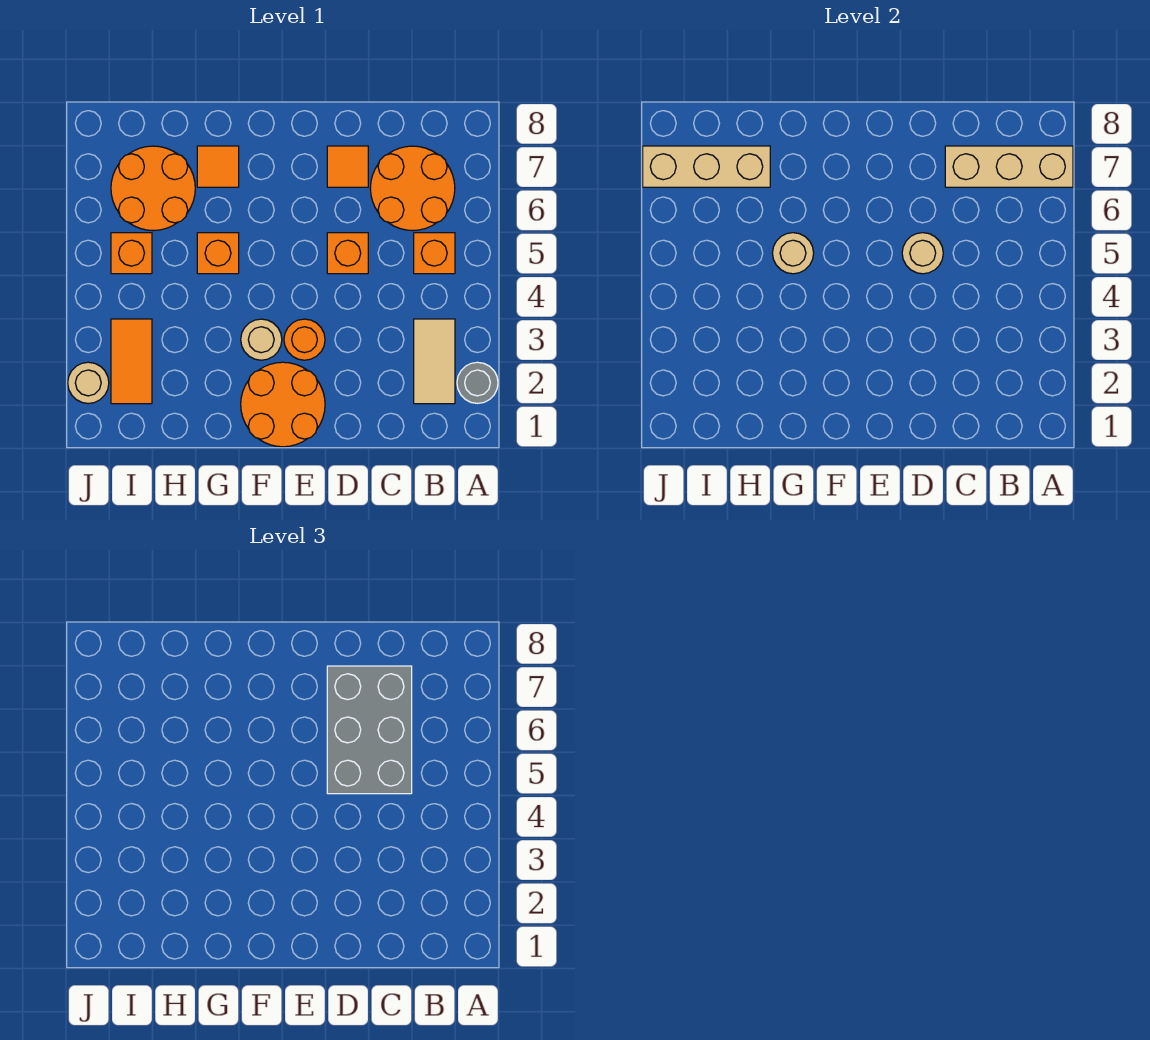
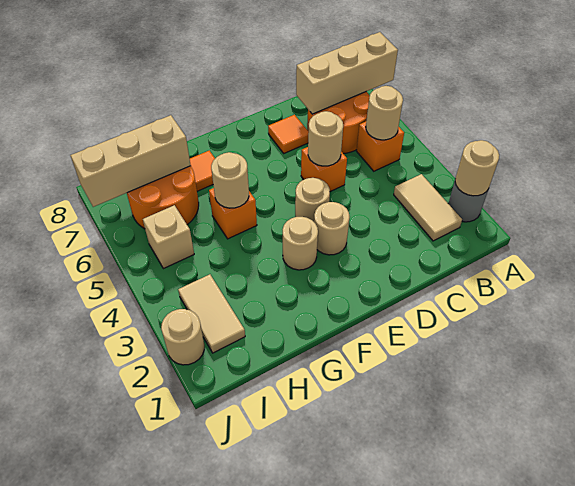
none -> tan 1x1 round brick [455,140,499,196]
none -> tan 1x1 round brick [366,86,403,140]
grey 2x3 brick [327,666,412,794] -> none
orange 2x2 round brick [241,362,325,447] -> none
orange 1x1 round brick [284,319,325,360] -> tan 1x1 round brick [314,202,349,255]
none -> tan 1x1 round brick [295,178,330,222]
orange 1x2 tile [111,319,152,404] -> tan 1x2 tile [178,274,245,353]
orange 1x1 brick [111,233,152,274] -> tan 1x1 brick [143,205,194,269]

